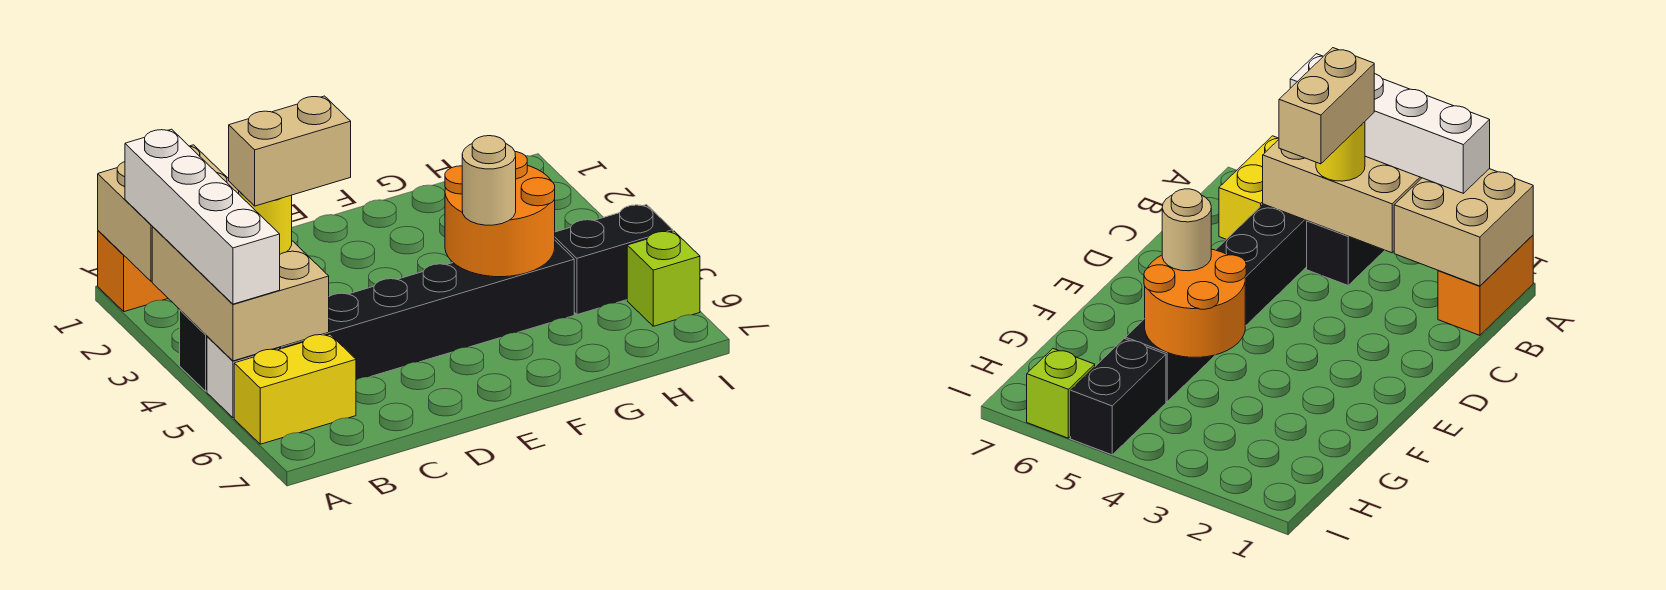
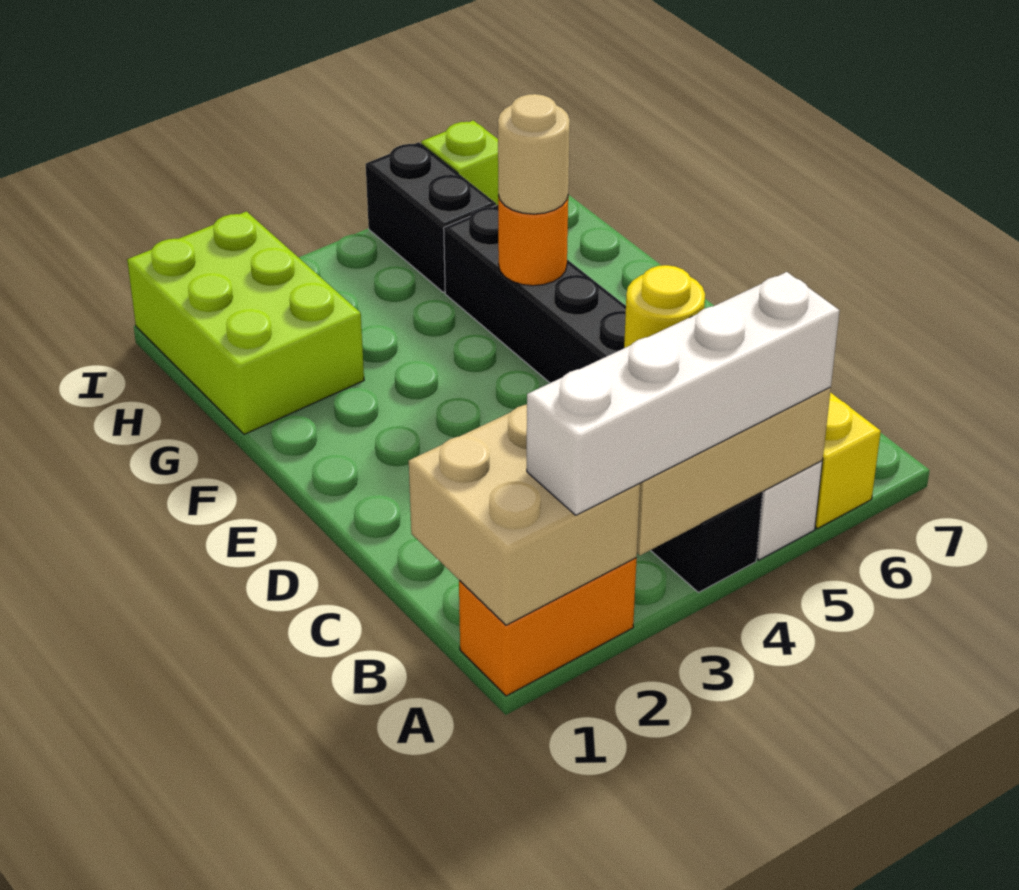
orange 1x2 brick [98,231,168,312] -> orange 1x2 brick turned to [459,558,637,696]
tan 1x2 brick [229,96,351,206] -> none
orange 2x2 round brick [445,152,555,277] -> orange 1x1 round brick [498,196,568,286]
none -> lime 2x3 brick [127,211,364,434]

